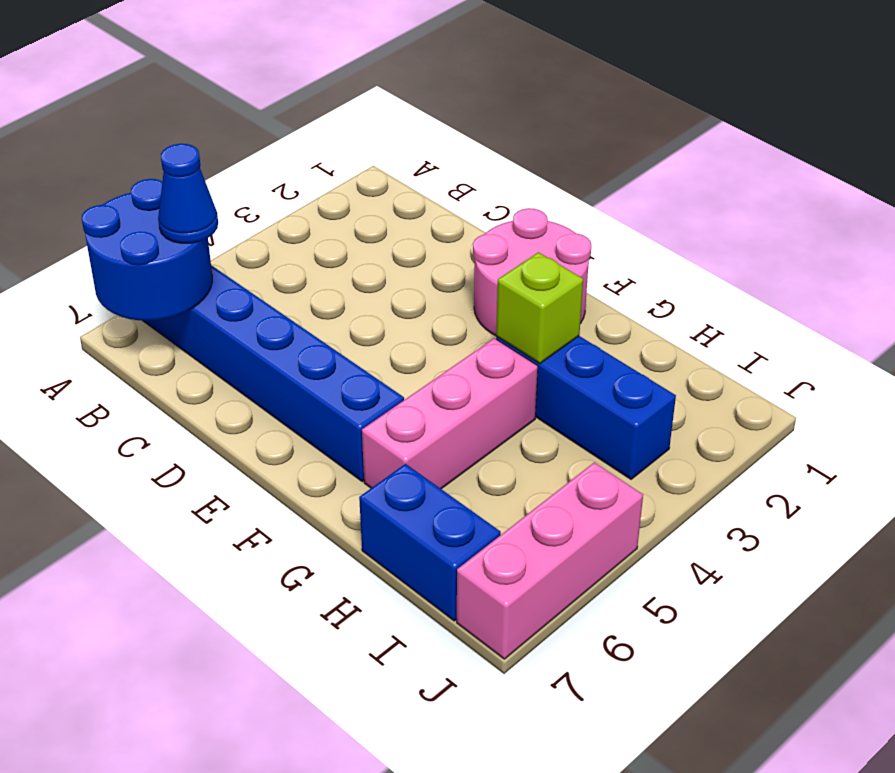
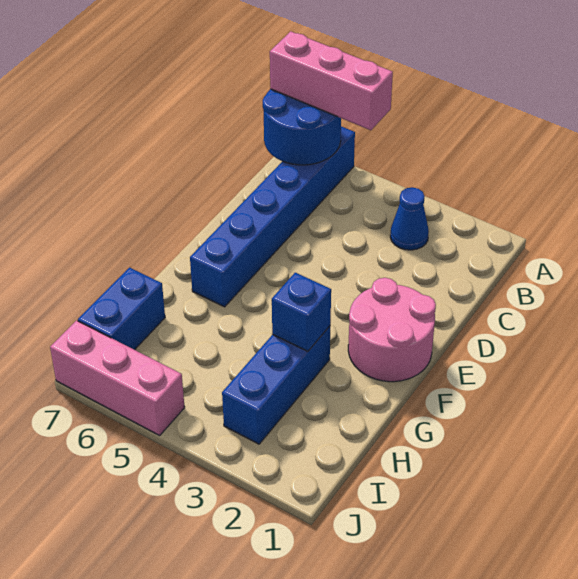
blue 1x1 cone [158,144,218,243] -> blue 1x1 cone moved to [390,187,429,250]
lime 1x1 brick [496,252,583,363] -> blue 1x1 brick [272,273,331,351]
pink 1x3 brick [362,338,538,489] -> pink 1x3 brick moved to [270,32,393,130]

